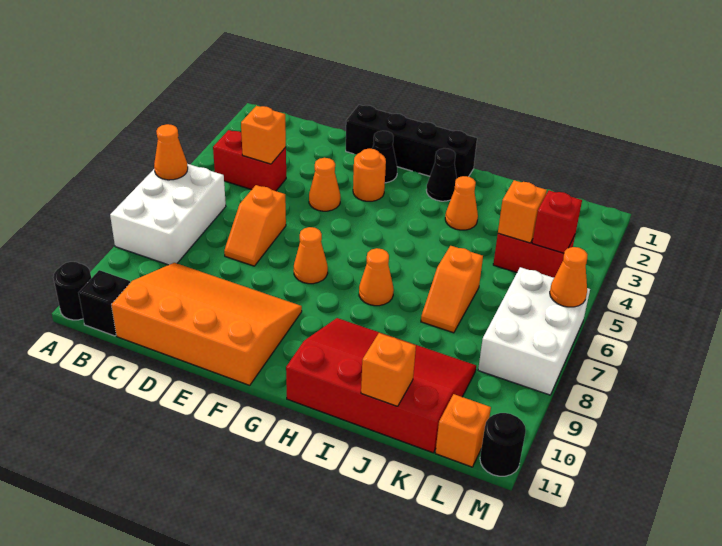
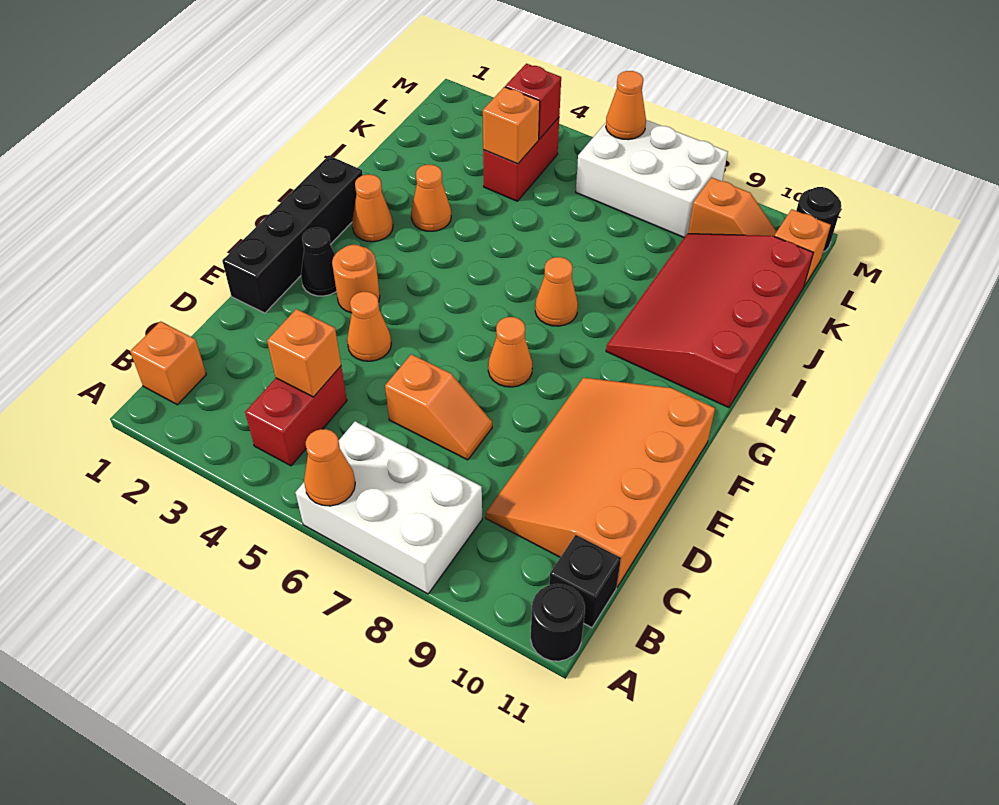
black 1x1 cone [426,148,457,201] -> orange 1x1 cone [352,174,393,242]
orange 1x2 slope [421,246,483,333] -> orange 1x2 slope moved to [688,177,777,236]
orange 1x1 brick [361,333,416,406] -> orange 1x1 brick moved to [130,321,206,405]

